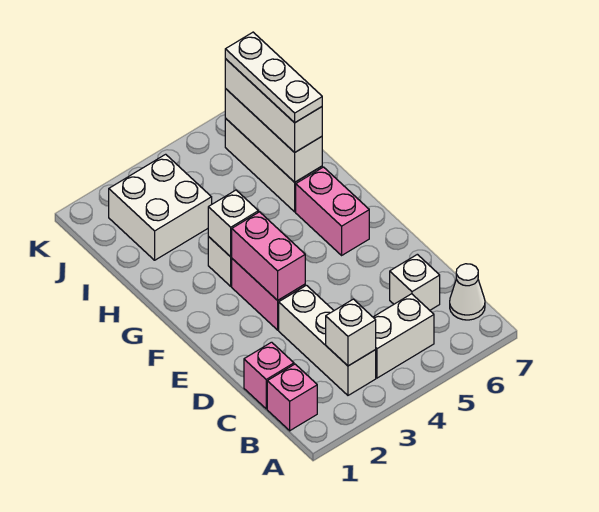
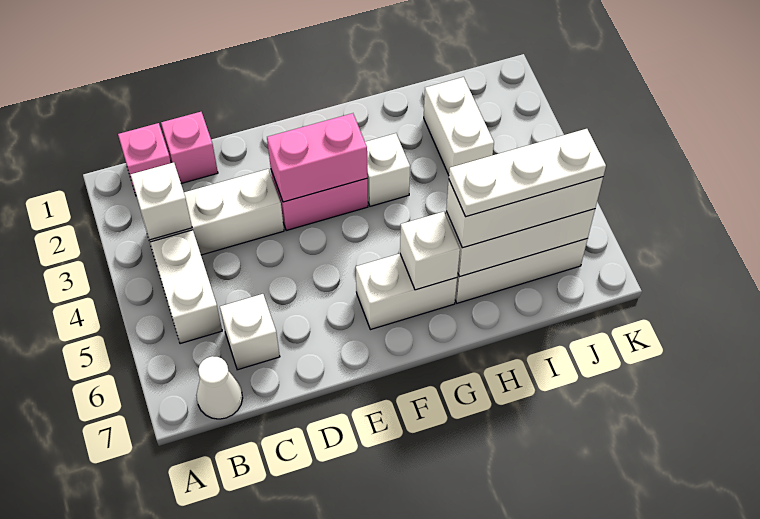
pink 1x2 brick [296,167,369,255] -> white 1x2 brick [356,254,457,330]
white 1x1 brick [208,190,258,257] -> white 1x1 brick moved to [400,212,460,290]
white 2x2 brick [109,154,212,260] -> white 1x2 brick [424,77,494,175]

